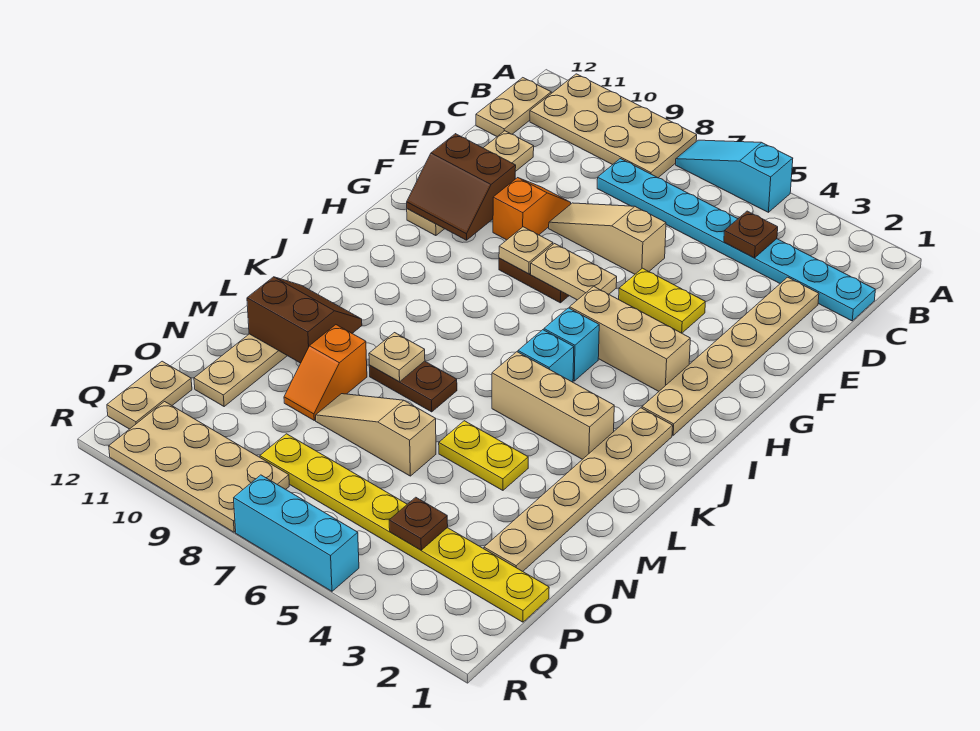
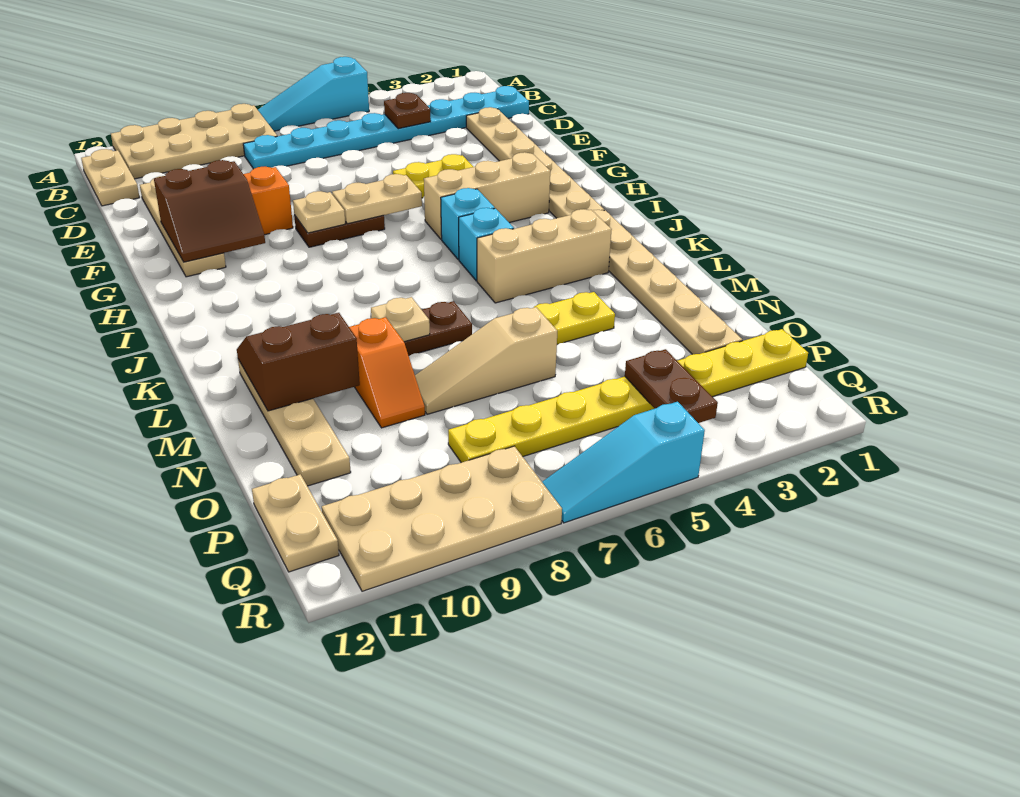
tan 1x3 slope [549,203,666,274] -> none
brown 1x1 plate [389,497,448,550] -> brown 1x2 plate [625,349,718,423]
cyan 1x3 brick [234,475,359,591] -> cyan 1x3 slope [542,402,705,523]

